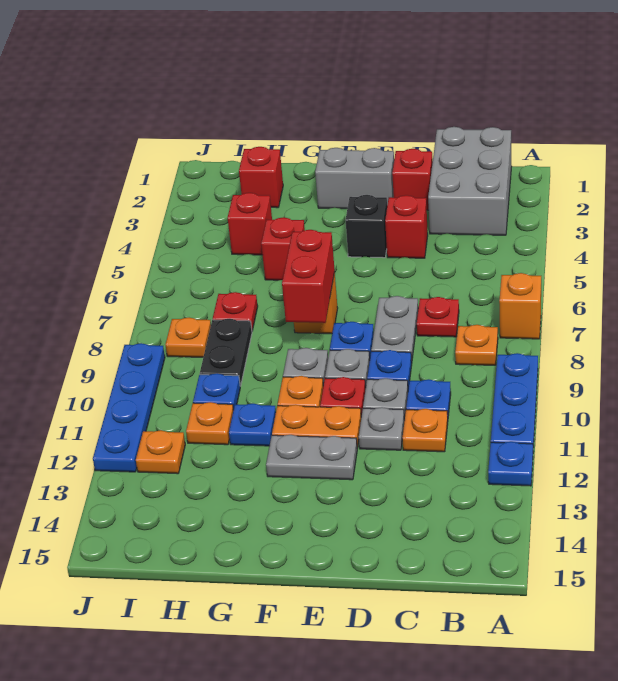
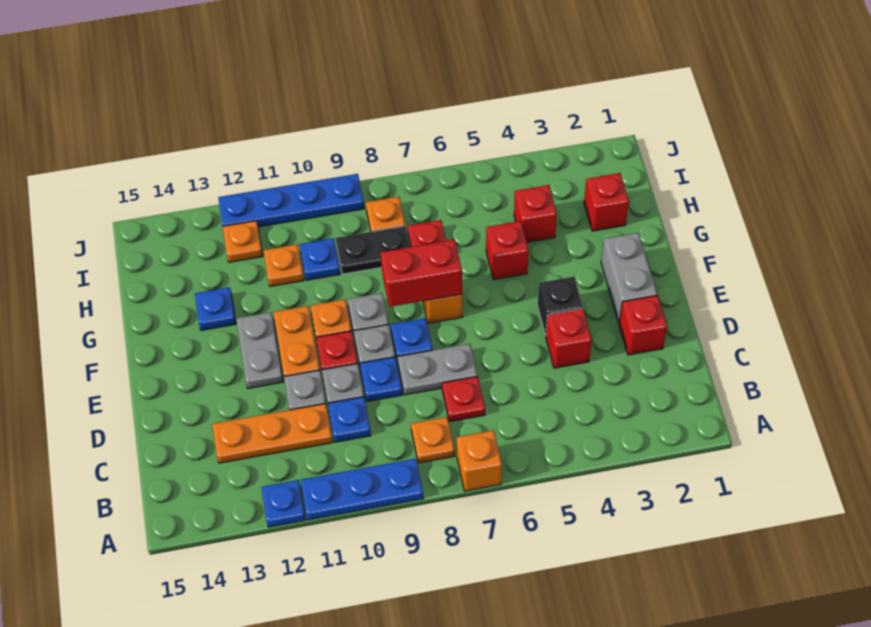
grey 2x3 brick [428,127,512,235] -> none
orange 1x1 plate [402,409,448,452] -> orange 1x3 plate [212,404,333,463]
blue 1x1 plate [229,403,276,446] -> blue 1x1 plate moved to [195,287,236,330]

